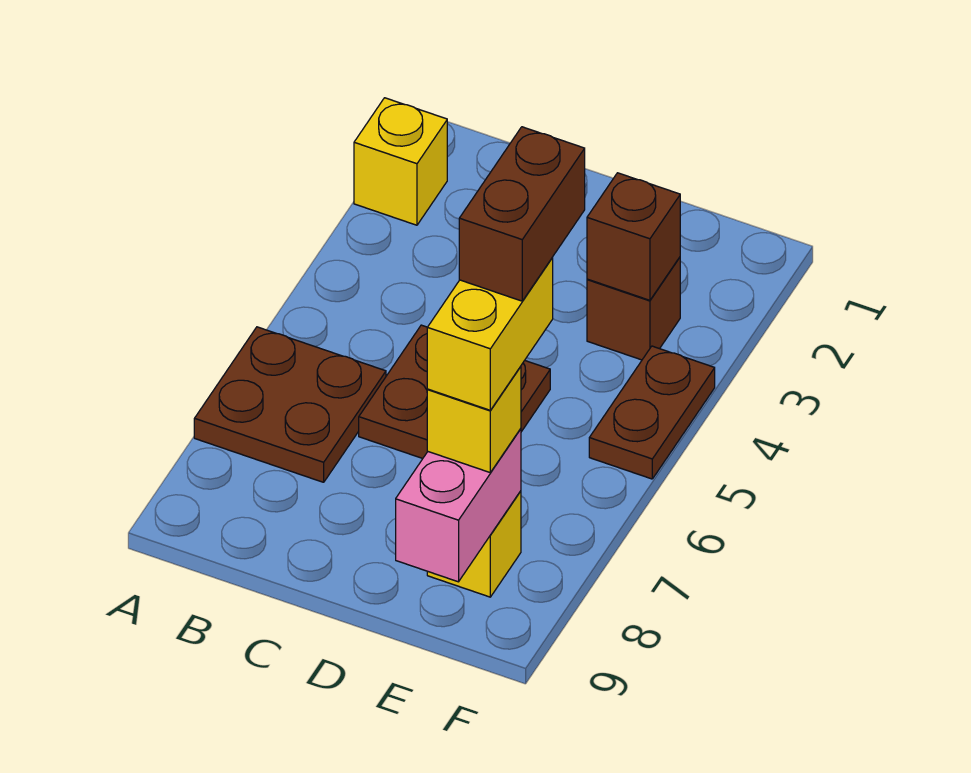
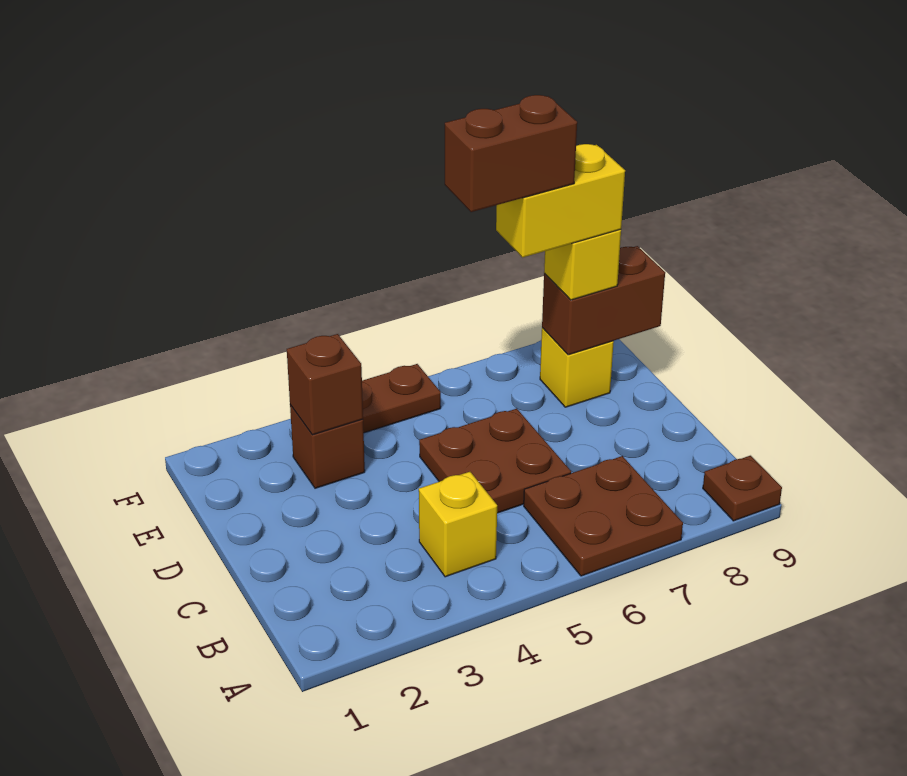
yellow 1x1 brick [354,98,447,225] -> yellow 1x1 brick moved to [419,472,497,577]
none -> brown 1x1 plate [703,456,782,521]
pink 1x2 brick [396,429,521,582] -> brown 1x2 brick [542,246,665,355]

